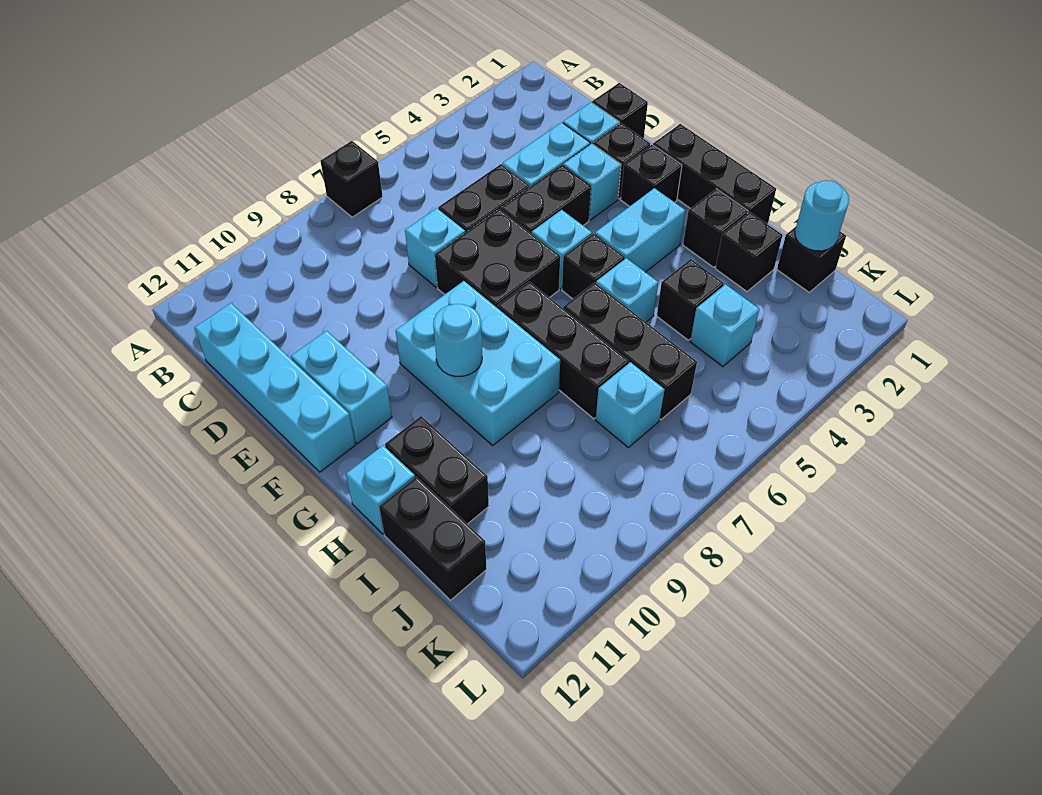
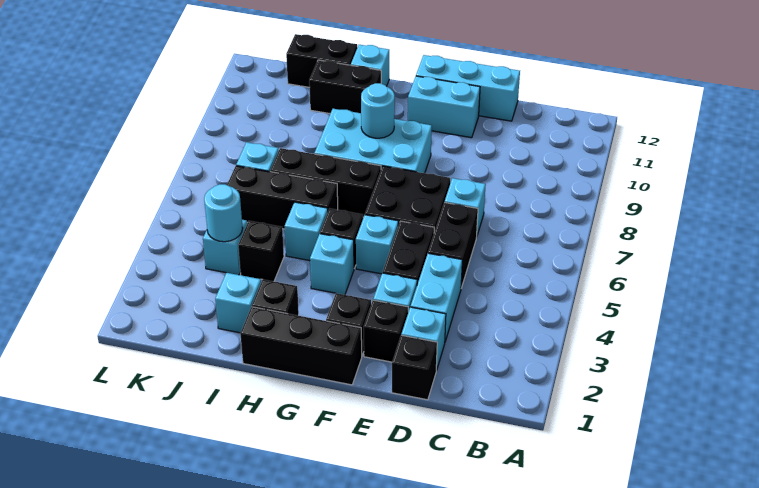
black 1x1 brick [320,141,383,217] -> none
cyan 1x4 brick [195,303,355,472] -> cyan 1x3 brick [416,55,520,121]
cyan 1x2 brick [595,188,685,272] -> cyan 1x1 brick [310,234,354,295]
black 1x1 brick [715,212,783,291] -> cyan 1x1 brick [215,273,261,333]
black 1x1 brick [777,227,846,292] -> none
cyan 1x1 round brick [795,180,849,251] -> cyan 1x1 round brick moved to [204,184,243,242]

